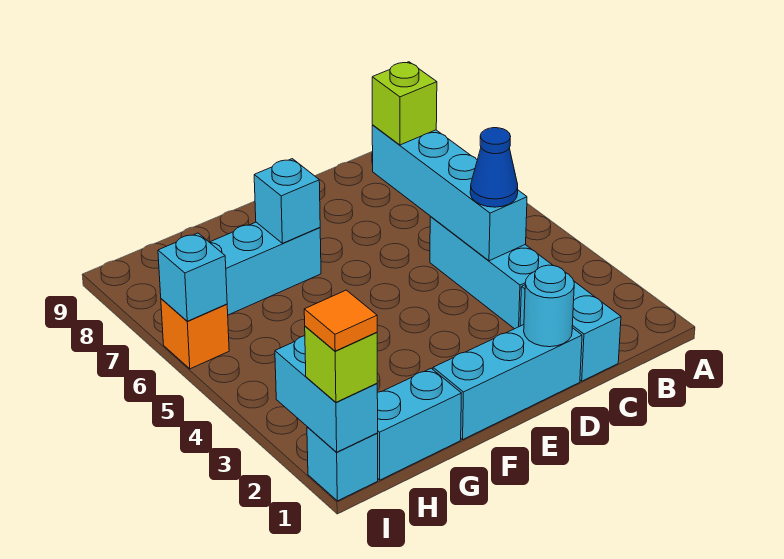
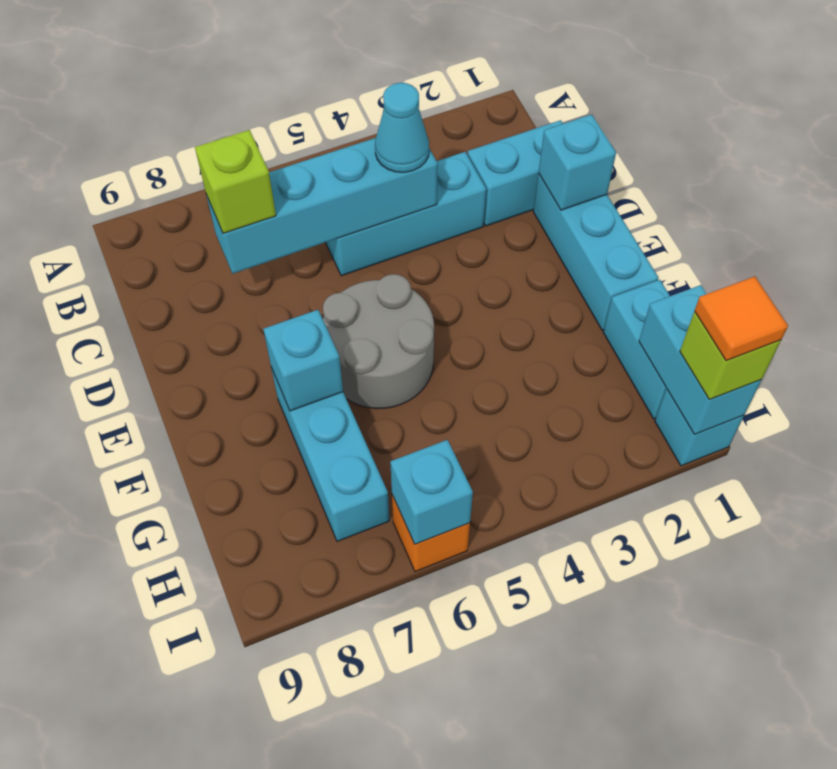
blue 1x1 cone [470,128,518,207] -> cyan 1x1 cone [375,83,429,172]
cyan 1x1 round brick [524,265,574,347] -> cyan 1x1 brick [539,114,616,210]
none -> grey 2x2 round brick [323,274,434,409]
cyan 1x2 brick [275,336,378,452] -> cyan 1x2 brick turned to [639,285,761,434]

